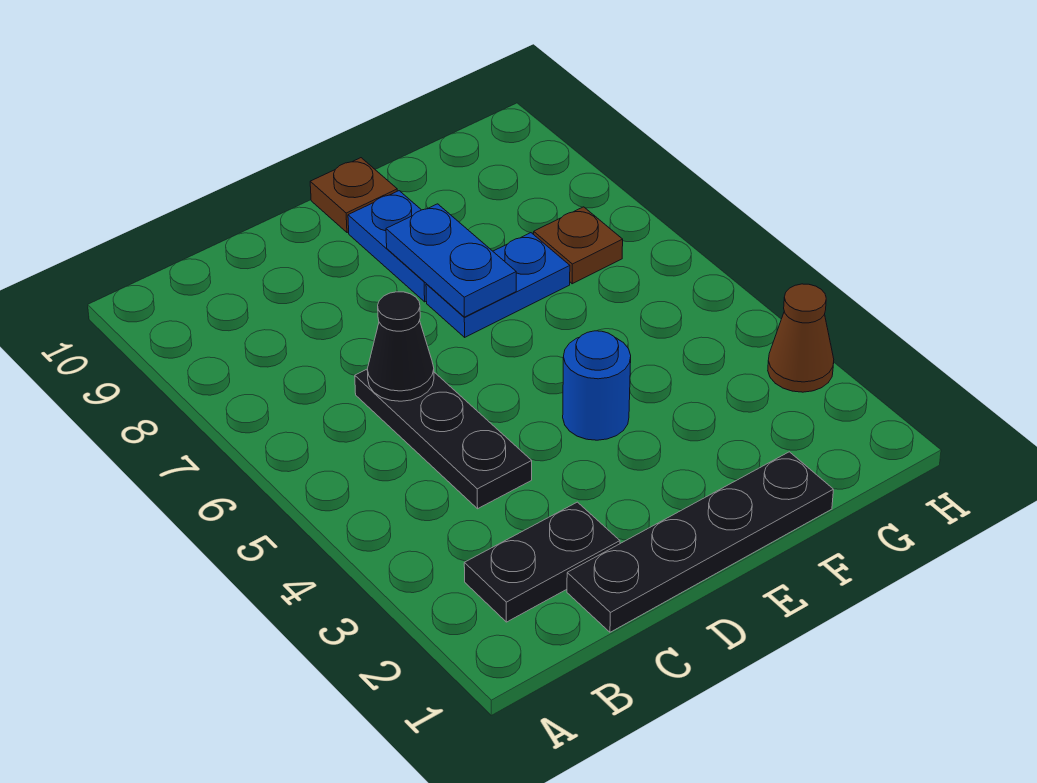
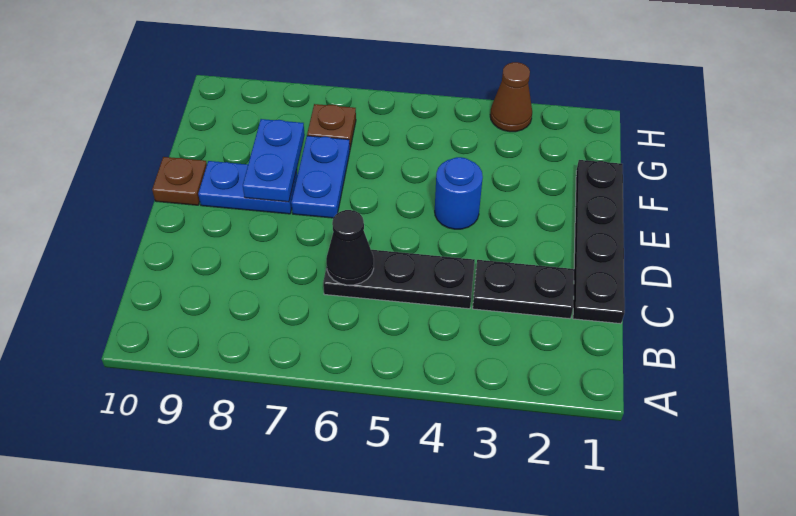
black 1x2 plate [464,502,620,622] -> black 1x2 plate turned to [473,260,574,319]
blue 1x2 plate [386,204,516,317] -> blue 1x2 plate turned to [243,119,305,202]

